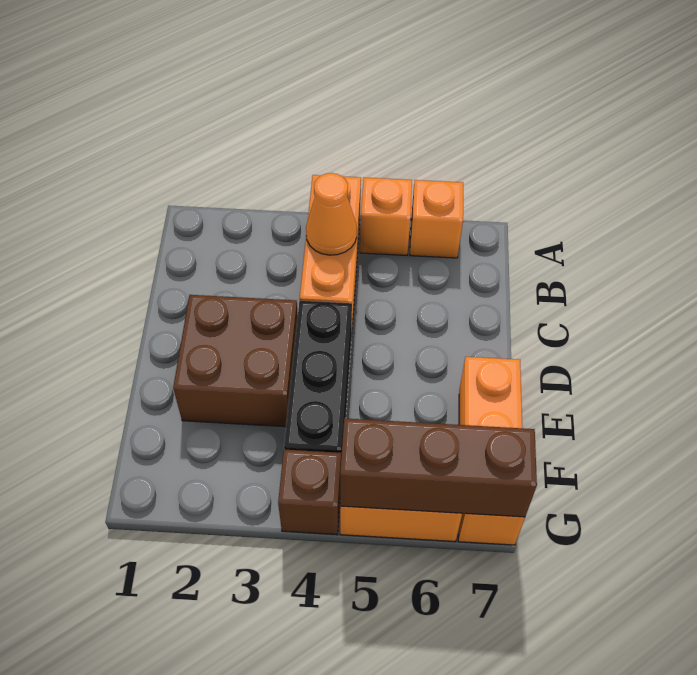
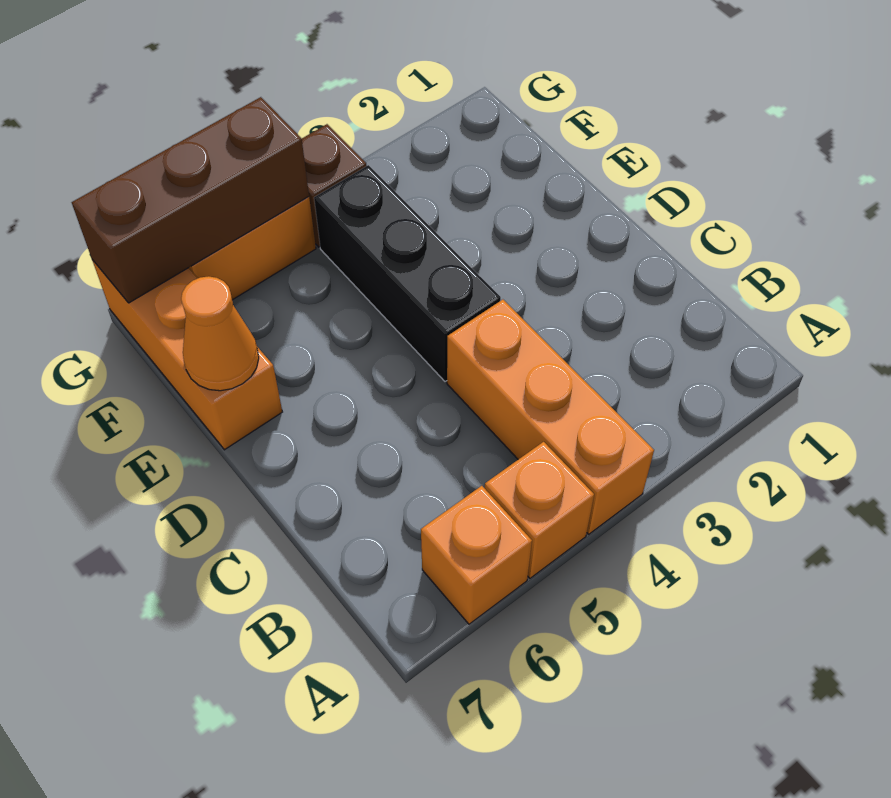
orange 1x1 cone [306,173,357,255] -> orange 1x1 cone moved to [181,276,259,391]
brown 2x2 brick [173,295,298,427] -> none

